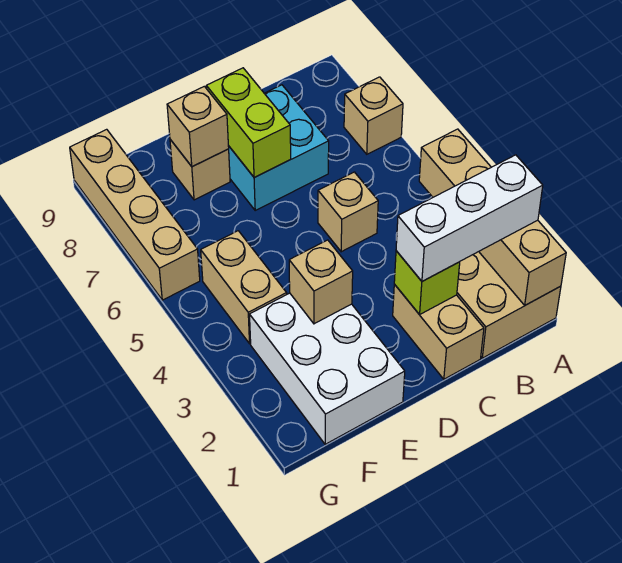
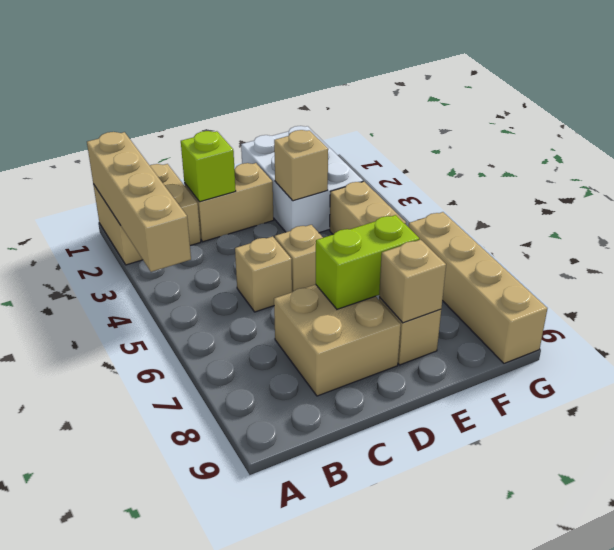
white 1x3 brick [396,155,543,281] -> none
tan 1x1 brick [344,77,403,154] -> tan 1x1 brick moved to [275,225,323,292]
tan 1x2 brick [393,284,484,379] -> tan 1x2 brick turned to [184,163,274,242]
cyan 2x2 brick [228,85,329,210] -> tan 2x2 brick [274,285,401,396]
lime 1x2 brick [206,68,291,178] -> lime 1x2 brick turned to [316,215,420,309]

